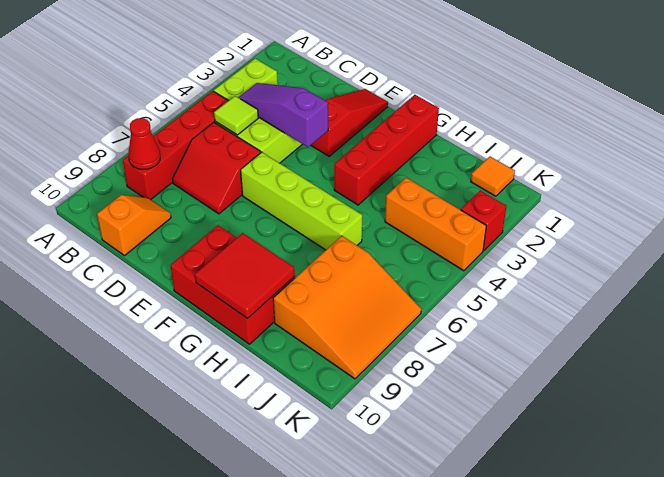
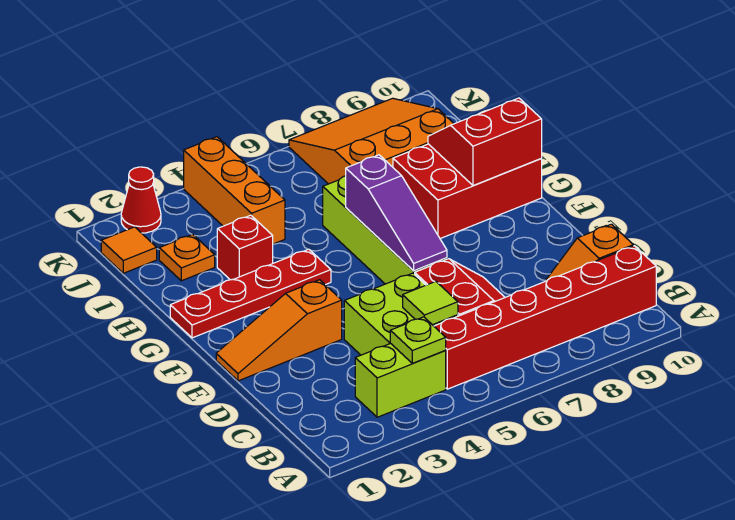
none -> lime 1x1 plate [390,317,446,363]
red 1x4 brick [123,91,228,200] -> red 1x6 brick [434,246,656,389]
red 1x1 cone [128,118,160,170] -> red 1x1 cone moved to [121,167,161,233]
purple 1x3 slope [238,83,328,147] -> purple 1x3 slope moved to [346,155,447,271]
red 1x3 slope [311,89,388,156] -> orange 1x3 slope [216,280,342,381]
red 2x3 brick [170,225,295,344] -> red 2x3 brick turned to [393,144,542,239]
red 1x4 brick [334,95,439,205] -> red 1x4 plate [170,249,331,338]
red 2x2 tile [195,233,295,319] -> red 2x2 slope [428,98,542,186]
none -> orange 1x1 plate [159,234,215,281]
red 1x1 brick [461,190,506,251] -> red 1x1 brick moved to [217,215,273,280]

